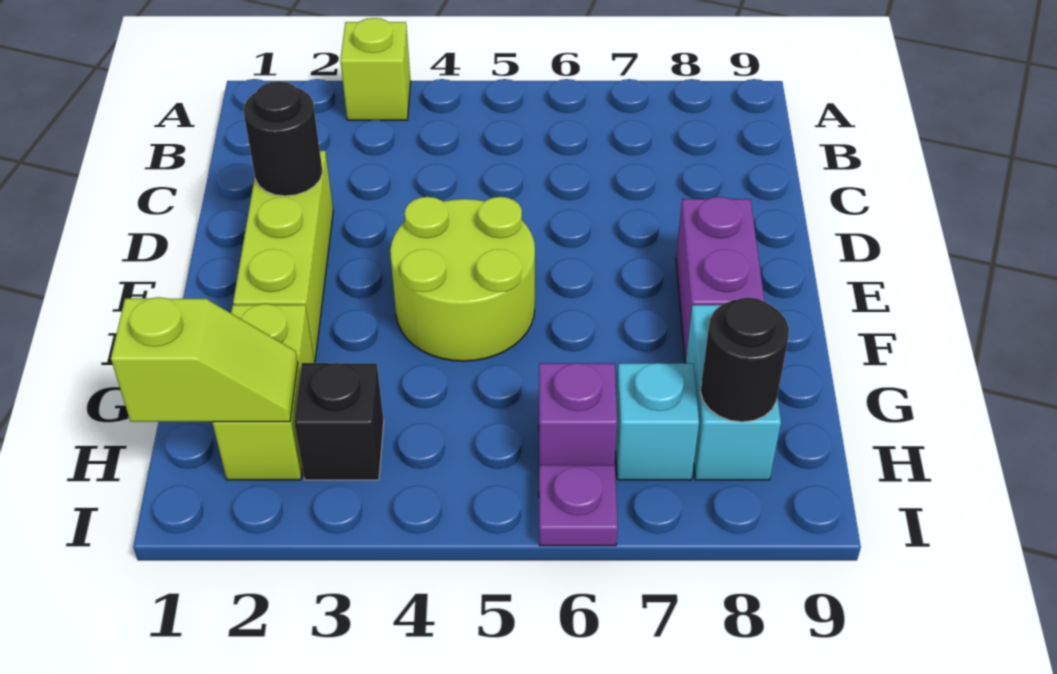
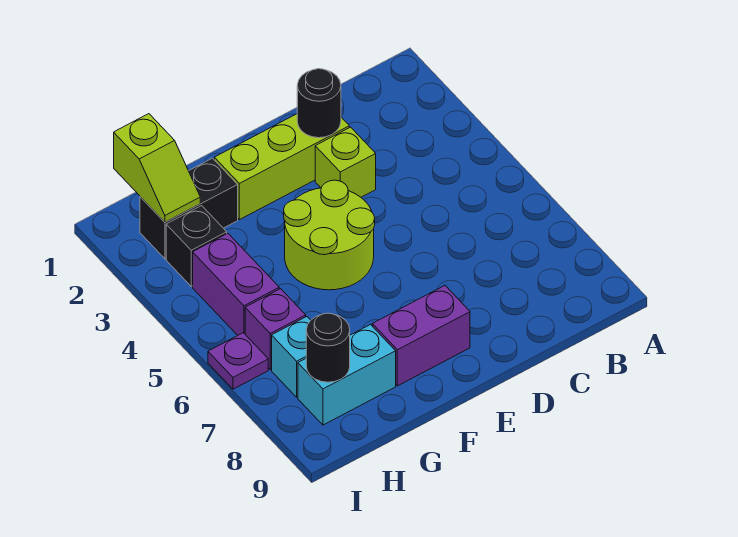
lime 1x1 brick [340,18,411,120] -> lime 1x1 brick moved to [315,127,376,197]
lime 1x2 brick [212,304,315,480] -> black 1x2 brick [140,158,238,259]
none -> purple 1x2 brick [193,233,279,335]

